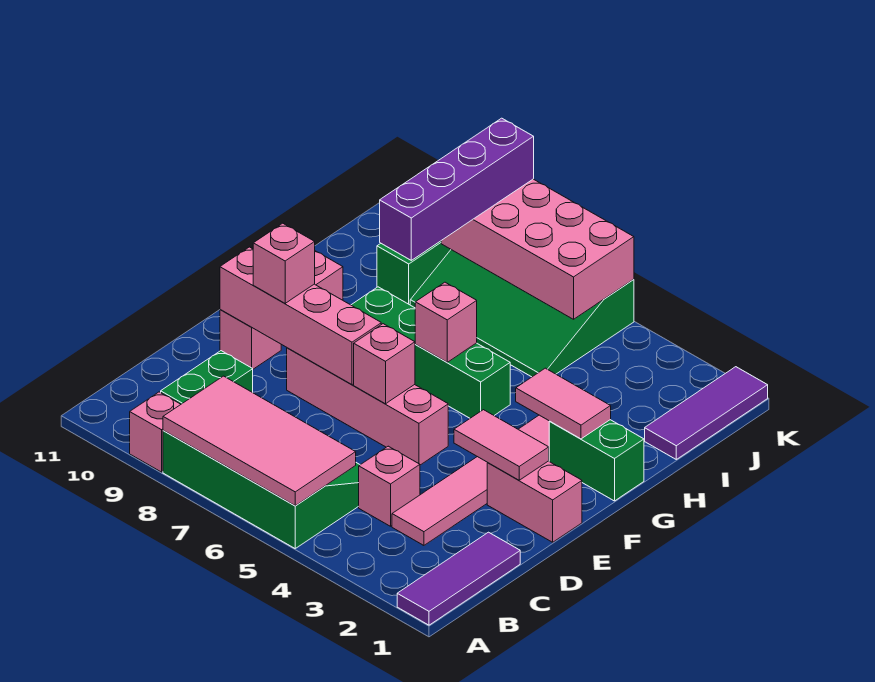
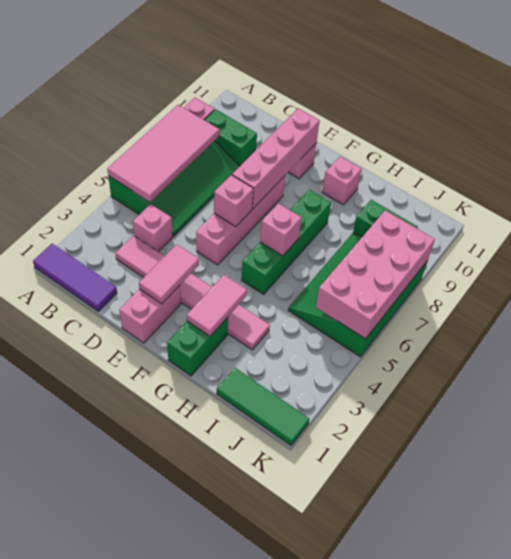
pink 1x1 brick [253,223,315,303] -> none
purple 1x4 brick [380,118,534,260] -> none
purple 1x3 tile [645,367,768,459] -> green 1x3 tile [217,368,309,445]

